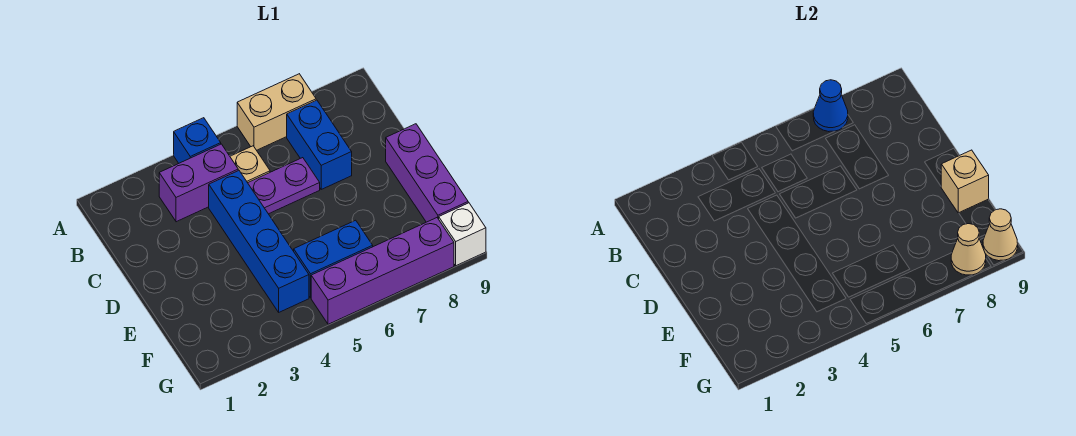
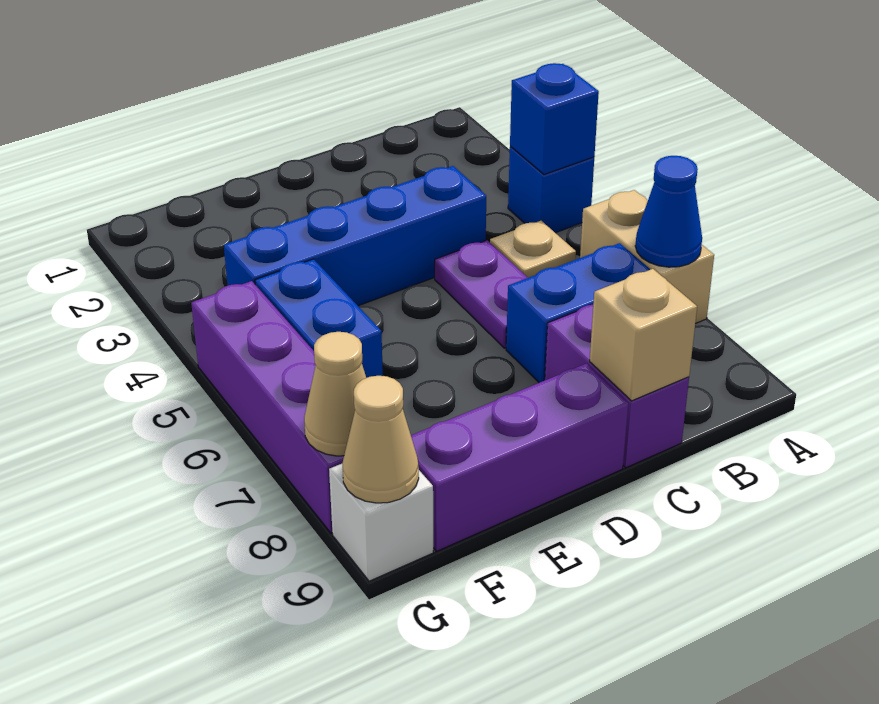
none -> blue 1x1 brick [510,63,599,174]
purple 1x2 brick [159,144,238,222] -> purple 1x2 brick moved to [545,305,689,468]
tan 1x1 brick [941,150,989,213] -> tan 1x1 brick moved to [590,269,697,401]

